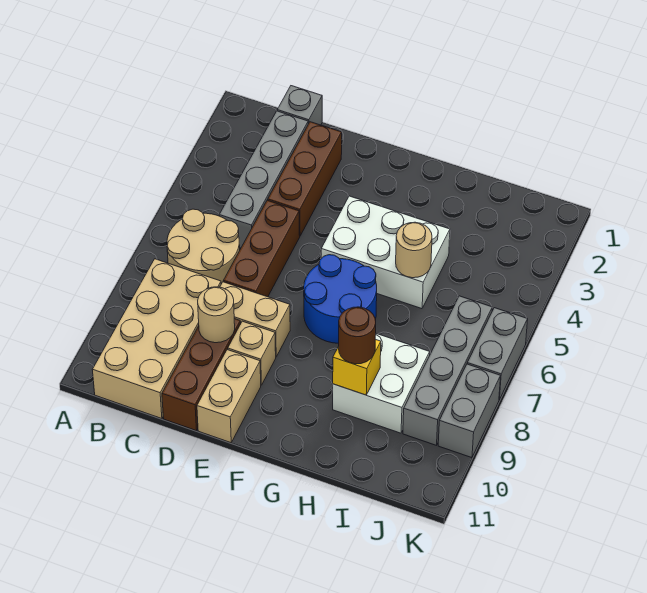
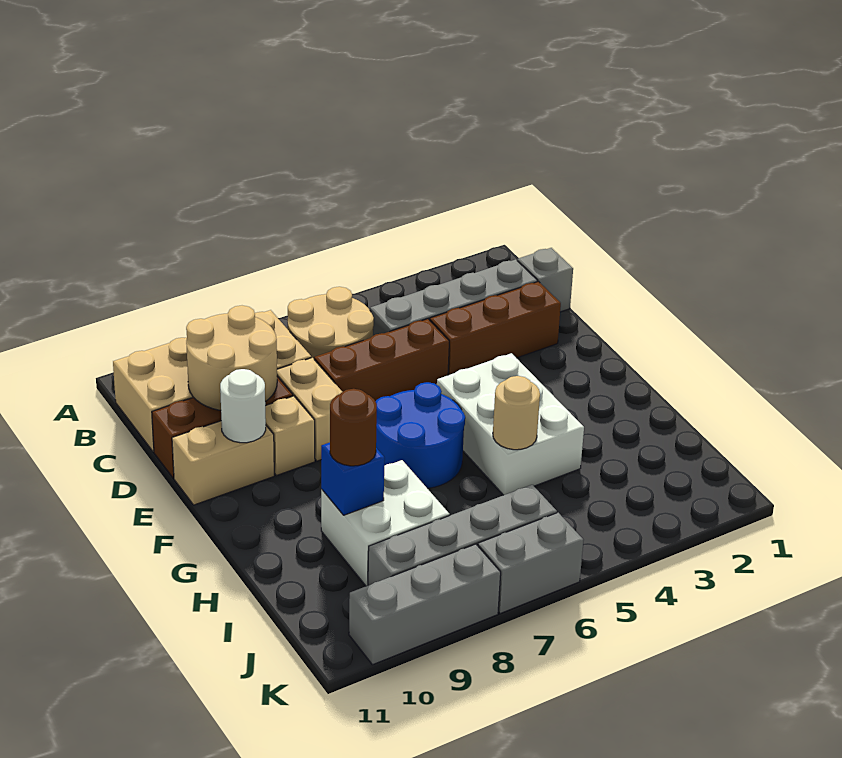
tan 1x1 round brick [198,287,235,343] -> tan 2x2 round brick [186,306,277,410]
none -> white 1x1 round brick [220,369,266,443]
yellow 1x1 brick [333,339,381,395] -> blue 1x1 brick [321,443,385,515]
grey 1x2 brick [438,364,501,458] -> grey 1x3 brick [349,544,501,665]

